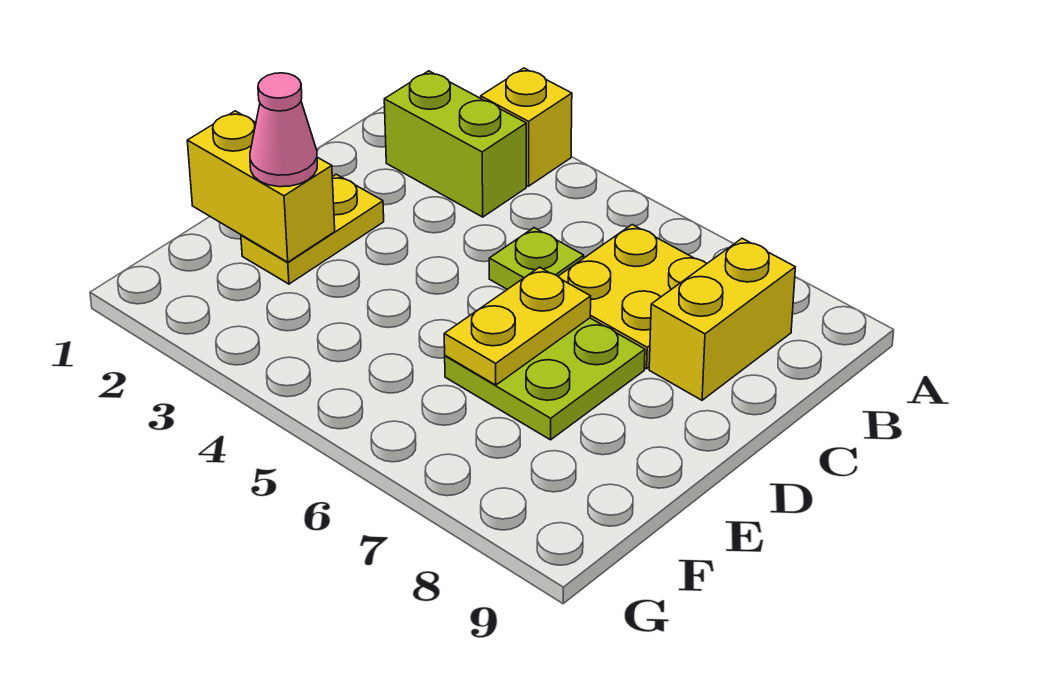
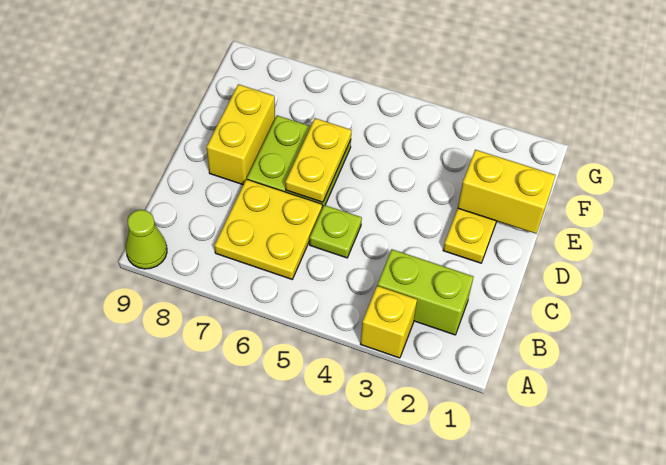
none -> lime 1x1 cone [126,210,167,269]
yellow 1x2 brick [649,238,795,400] -> yellow 1x2 brick moved to [207,84,275,185]
pink 1x1 cone [250,73,317,187] -> none

